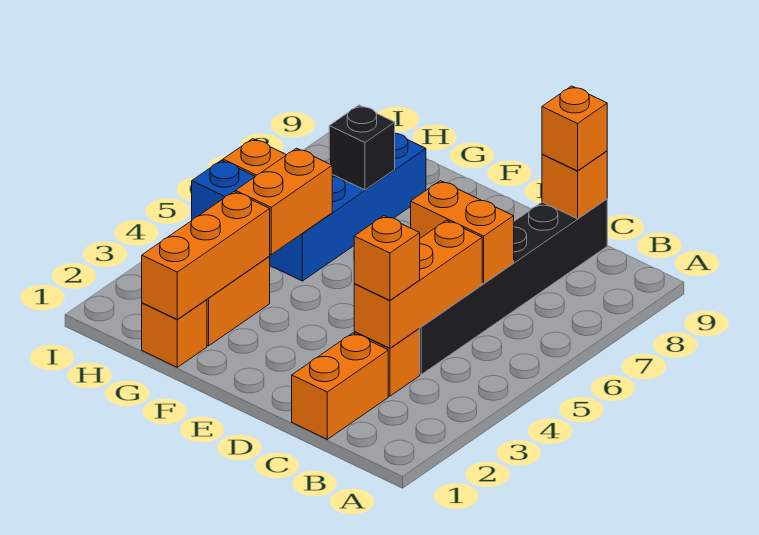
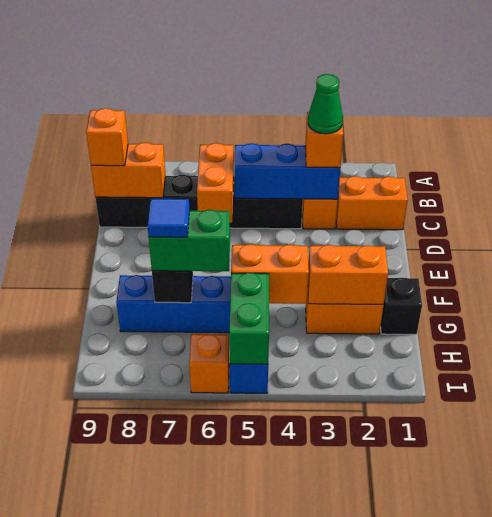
orange 1x3 brick [354,220,482,348] -> blue 1x3 brick [234,143,340,199]
none -> green 1x1 cone [308,74,343,134]
orange 1x1 brick [542,151,607,219] -> orange 1x2 brick [91,142,165,198]
orange 1x1 brick [142,300,207,367] -> black 1x1 brick [381,278,422,334]
orange 1x3 brick [142,192,270,319] -> orange 1x2 brick [308,245,388,304]
none -> green 1x2 brick [149,210,230,271]
none -> blue 1x1 tile [147,199,190,237]
none -> green 1x2 brick [229,273,269,364]

